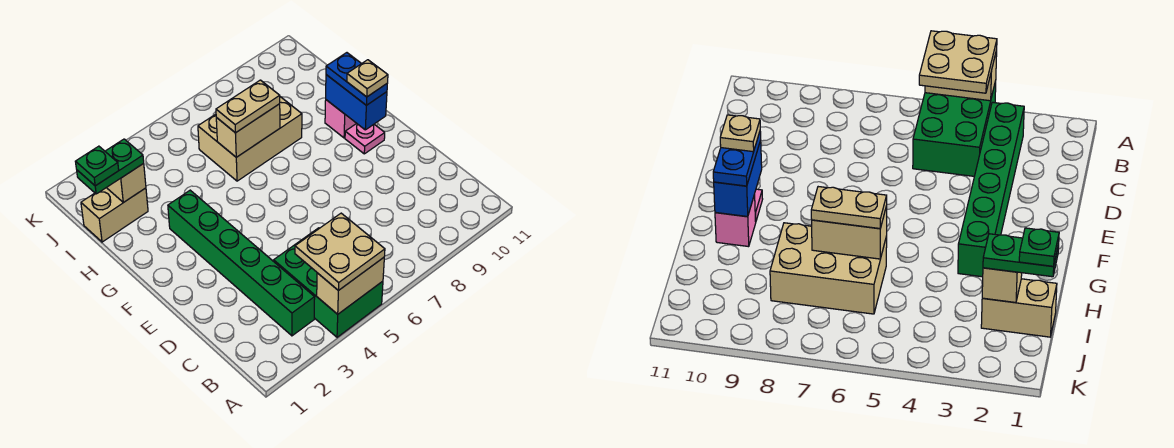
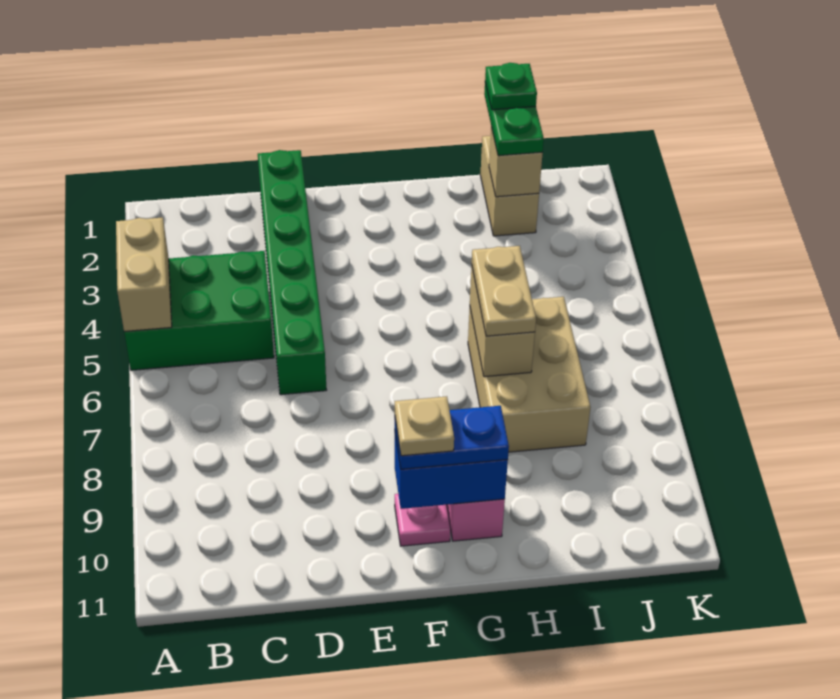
tan 2x2 plate [295,213,385,291] -> none
green 1x6 brick [168,190,315,336] -> green 1x6 brick turned to [258,150,326,395]

